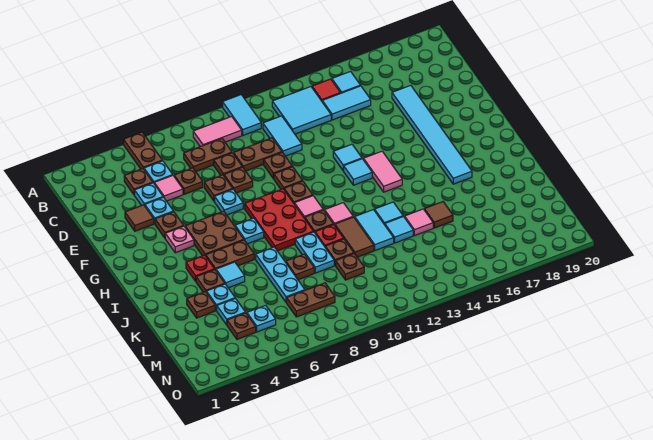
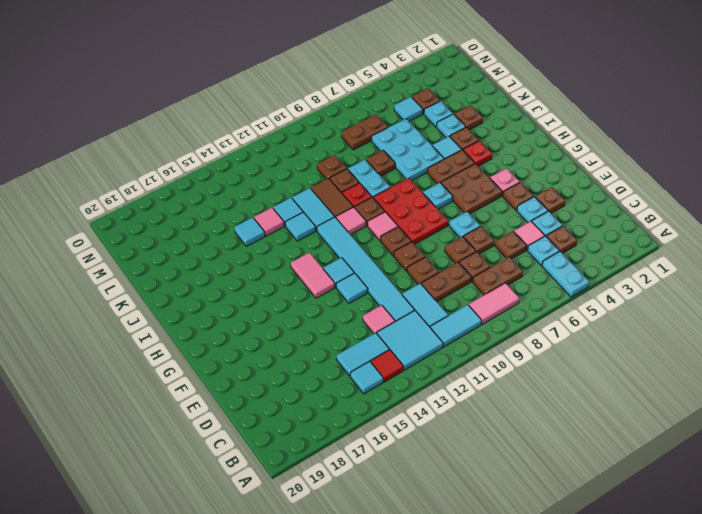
brown 1x2 plate [124,132,162,169] -> cyan 1x2 plate [542,251,589,297]
cyan 1x2 tile [223,95,261,135] -> cyan 1x2 tile turned to [430,305,482,347]
none -> pink 1x1 tile [363,305,395,333]
cyan 1x6 tile [392,85,472,184] -> cyan 1x6 tile moved to [317,217,414,322]
brown 1x1 tile [125,205,154,231] -> brown 1x1 plate [535,187,565,213]
cyan 1x3 plate [256,247,305,303] -> cyan 2x3 plate [372,119,444,181]
brown 1x1 tile [424,202,453,228] -> cyan 1x1 tile [234,218,265,246]
cyan 1x1 plate [247,305,276,332] -> cyan 1x1 tile [394,97,423,121]

